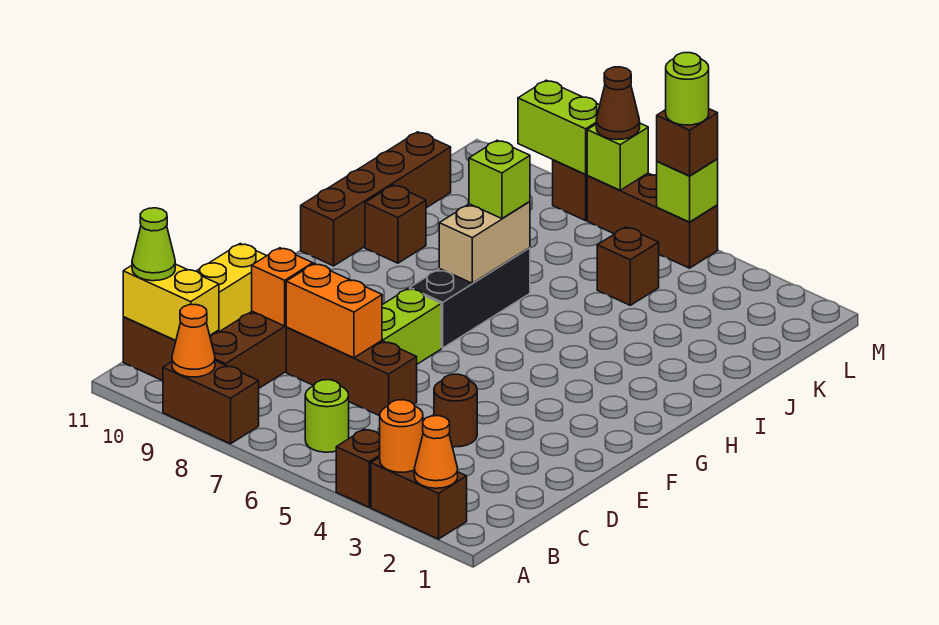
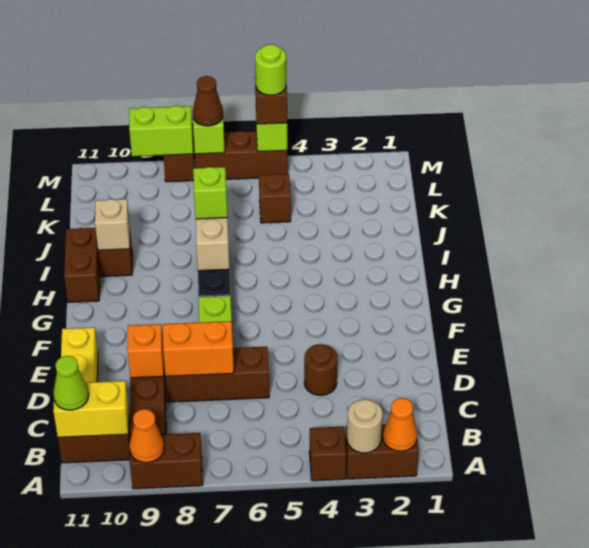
orange 1x1 round brick [380,400,423,472] -> tan 1x1 round brick [347,399,383,453]
lime 1x1 round brick [305,380,349,452] -> none
brown 1x4 brick [301,132,451,266] -> brown 1x2 brick [64,228,100,302]
none -> tan 1x1 brick [95,199,130,250]

